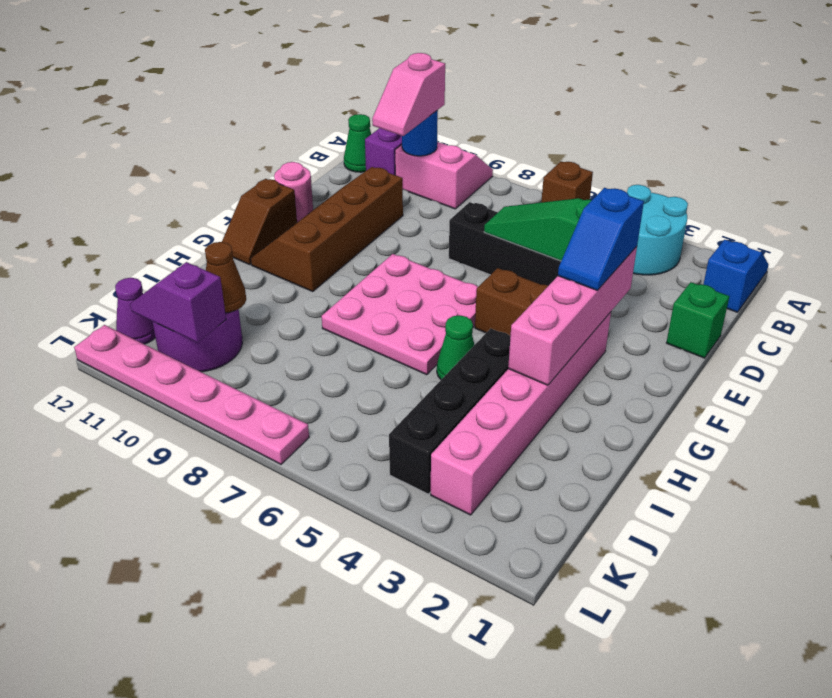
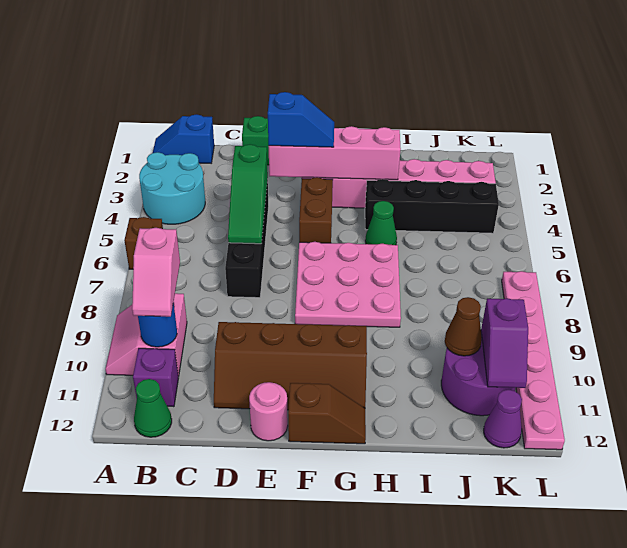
pink 1x2 slope [372,53,445,136] -> pink 1x2 slope turned to [132,228,180,317]

